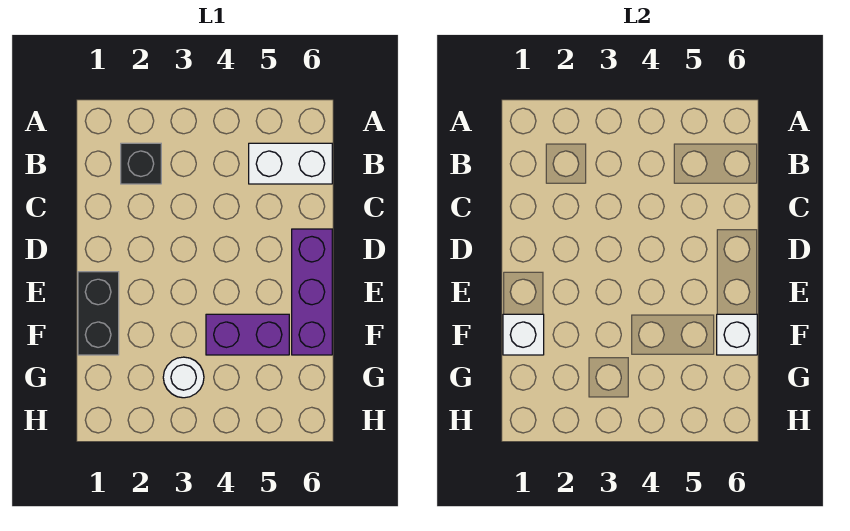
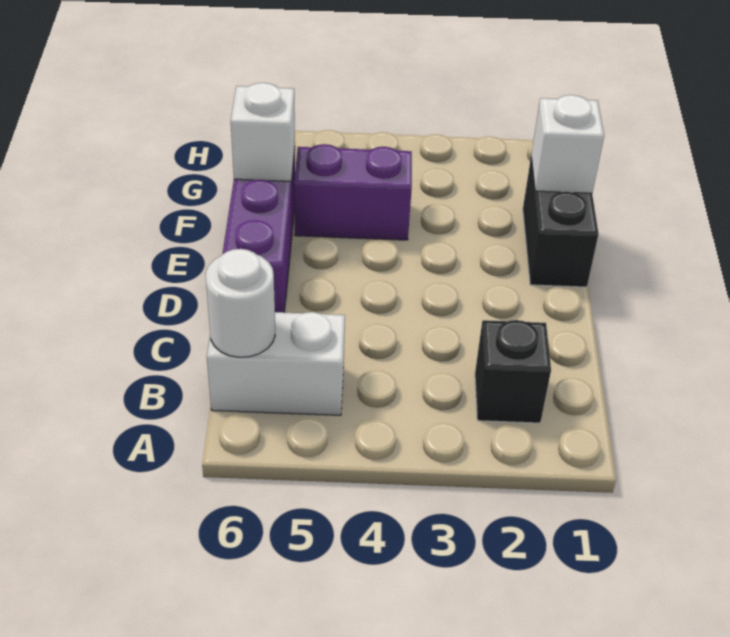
white 1x1 round brick [163,357,204,398] -> white 1x1 round brick moved to [205,249,275,357]

